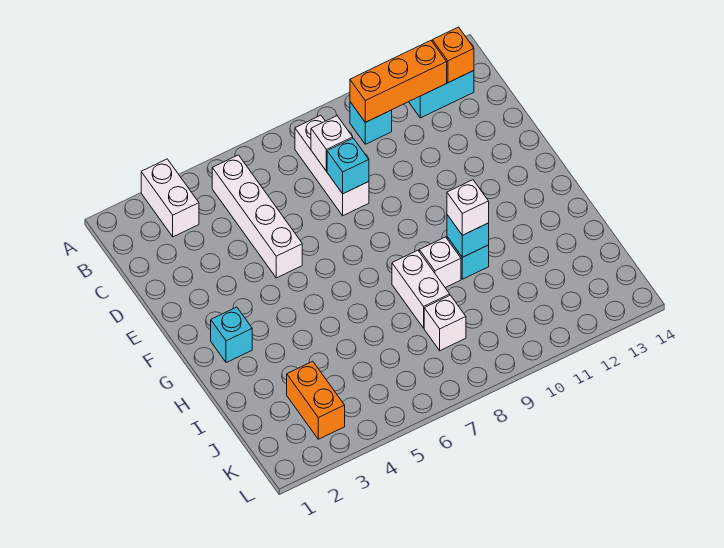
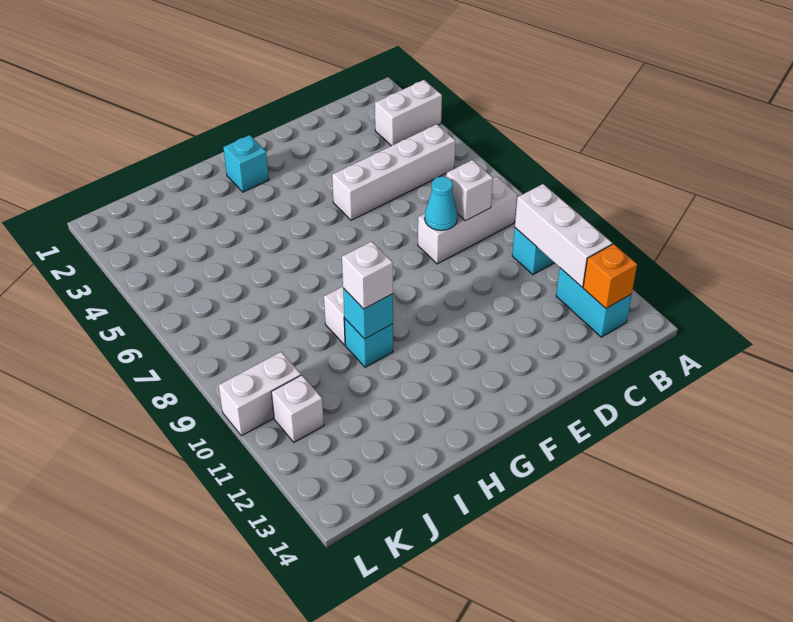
orange 1x3 brick [350,41,447,122] -> white 1x3 brick [515,184,612,287]
cyan 1x1 brick [327,138,369,194] -> cyan 1x1 cone [425,177,458,231]
white 1x2 brick [392,250,450,328] -> white 1x2 brick moved to [219,352,301,436]
orange 1x2 brick [287,361,345,439] -> none
white 1x1 brick [424,295,466,351] -> white 1x1 brick moved to [271,375,324,442]

